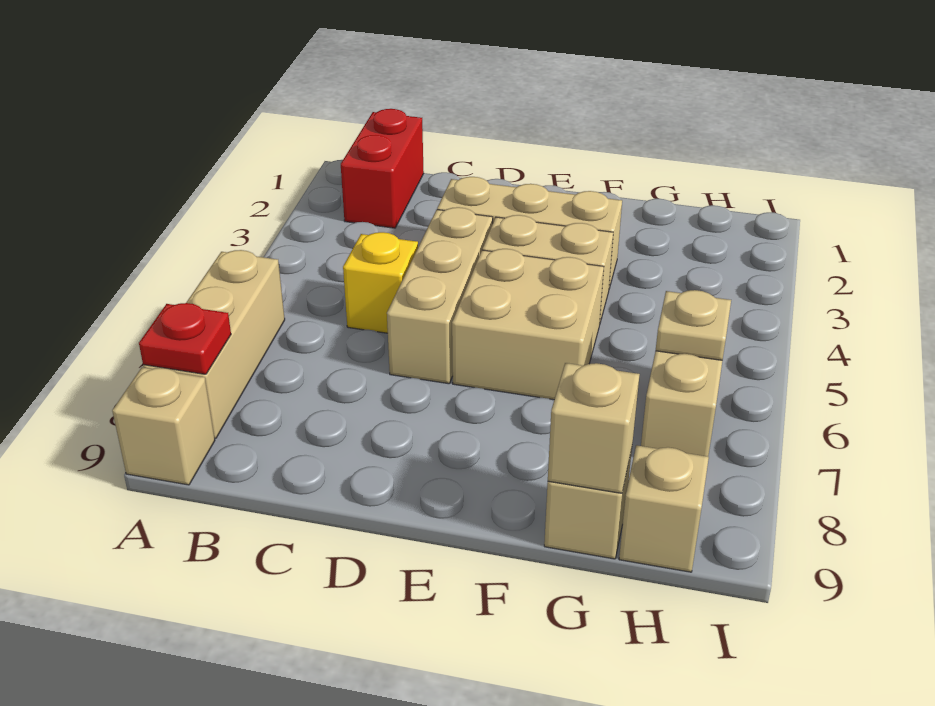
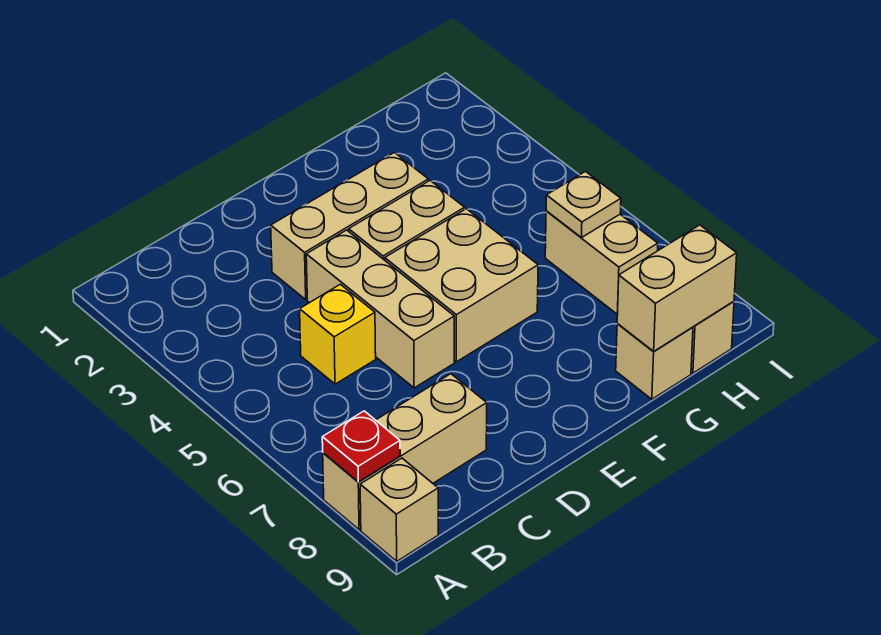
tan 1x3 brick [143,250,285,438] -> tan 1x3 brick turned to [323,374,487,530]
red 1x2 brick [341,109,424,228] -> none
tan 1x1 brick [548,363,640,493] -> tan 1x2 brick [617,225,737,352]

